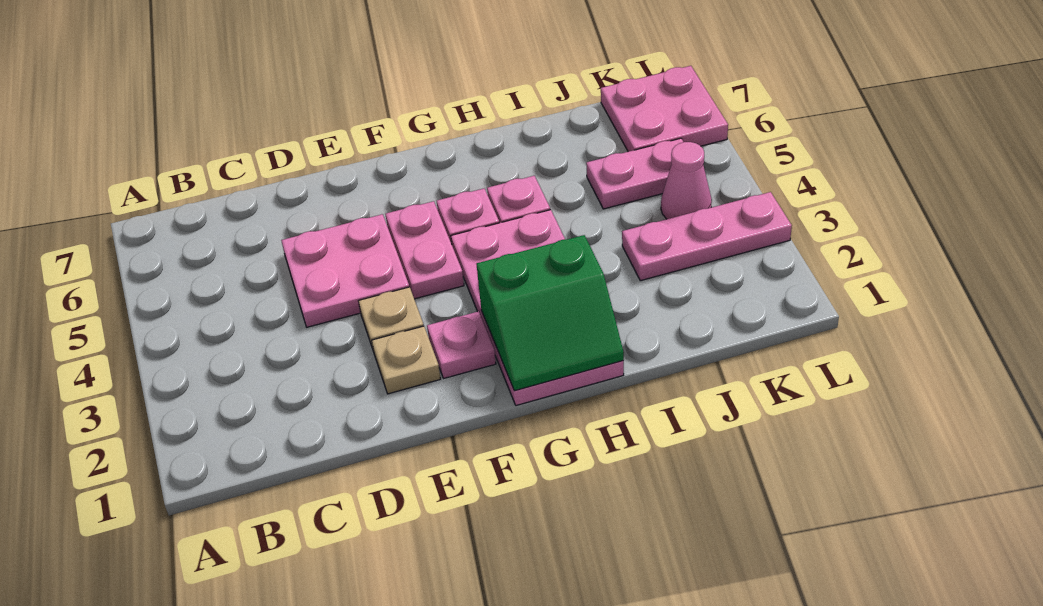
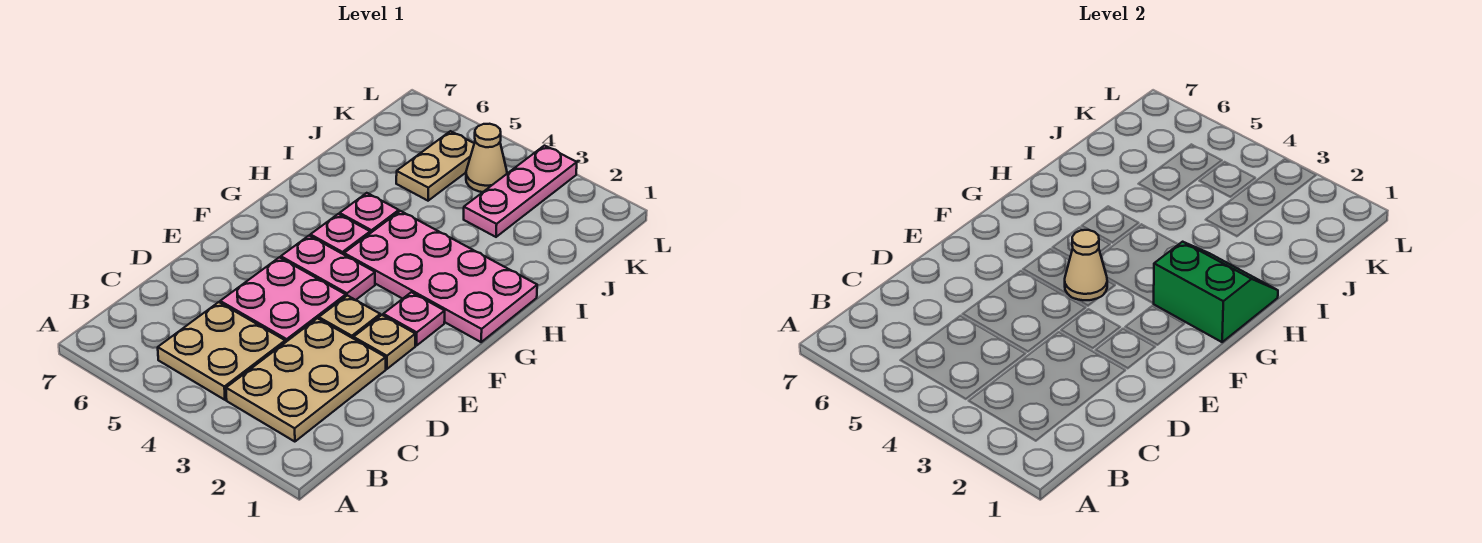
none -> tan 2x3 plate [226,318,386,442]
none -> tan 2x2 plate [158,302,285,400]
none -> tan 1x1 cone [1065,230,1107,300]
green 2x2 slope [476,235,624,391] -> green 2x2 slope turned to [1153,242,1278,342]
pink 1x2 plate [586,138,683,209] -> tan 1x2 plate [396,131,474,201]
pink 1x1 cone [661,142,712,219] -> tan 1x1 cone [466,124,507,192]
pink 2x2 plate [601,66,728,152] -> none

